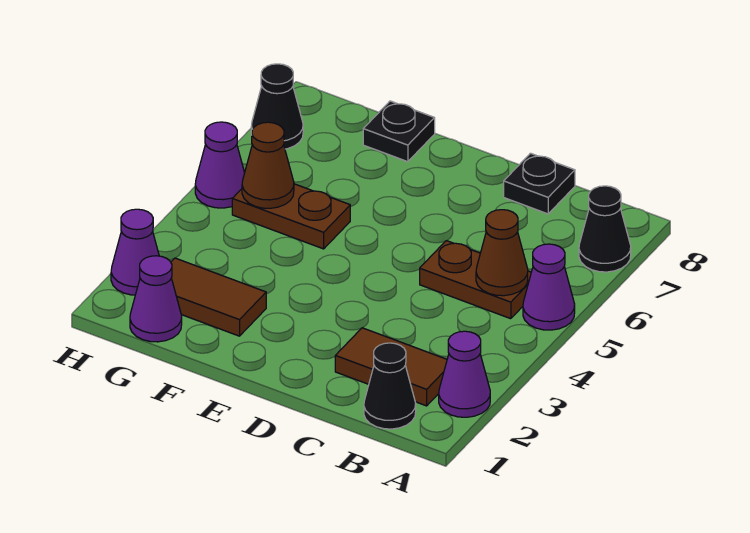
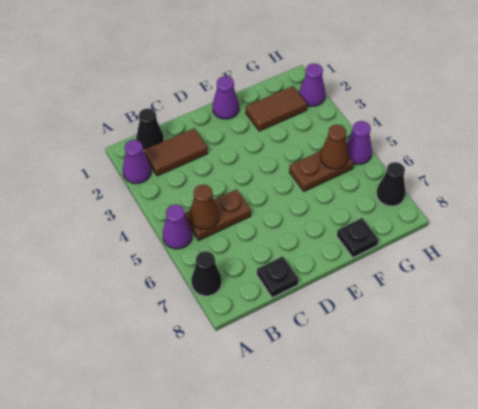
purple 1x1 cone [130,256,182,342] -> purple 1x1 cone moved to [212,76,239,119]

